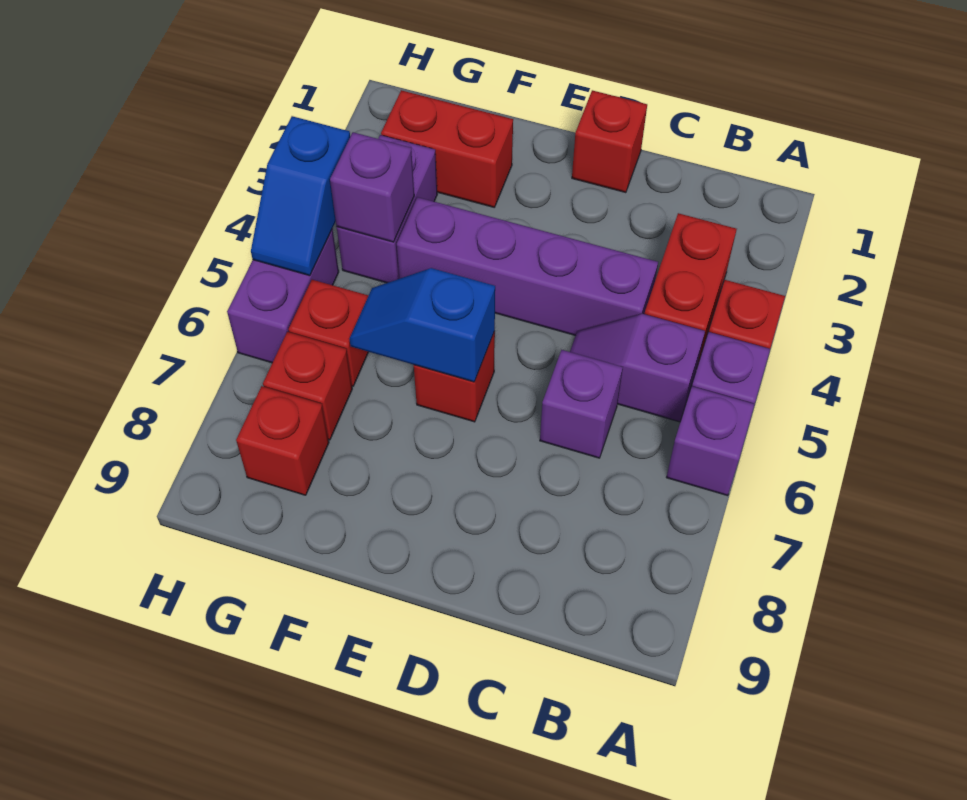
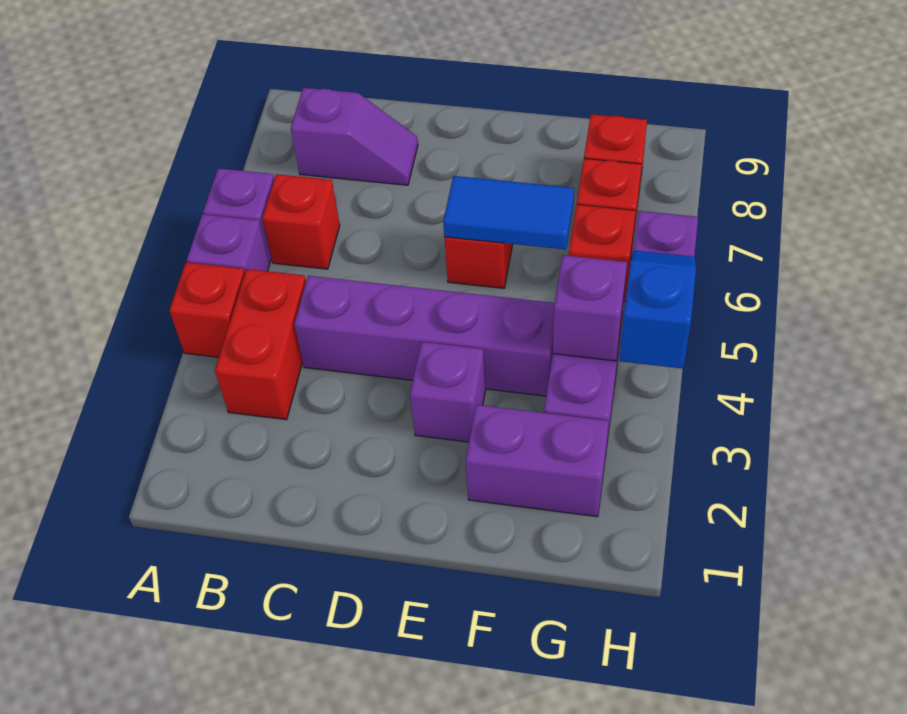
purple 1x2 slope [570,314,705,422] -> purple 1x2 slope moved to [291,88,418,185]
purple 1x1 brick [540,350,623,458] -> purple 1x1 brick moved to [410,342,485,442]
red 1x1 brick [572,90,647,193] -> red 1x1 brick moved to [262,174,340,269]
blue 1x2 slope [350,268,495,382] -> blue 1x2 tile [443,176,574,250]
red 1x2 brick [381,90,513,207] -> purple 1x2 brick [466,405,609,517]

